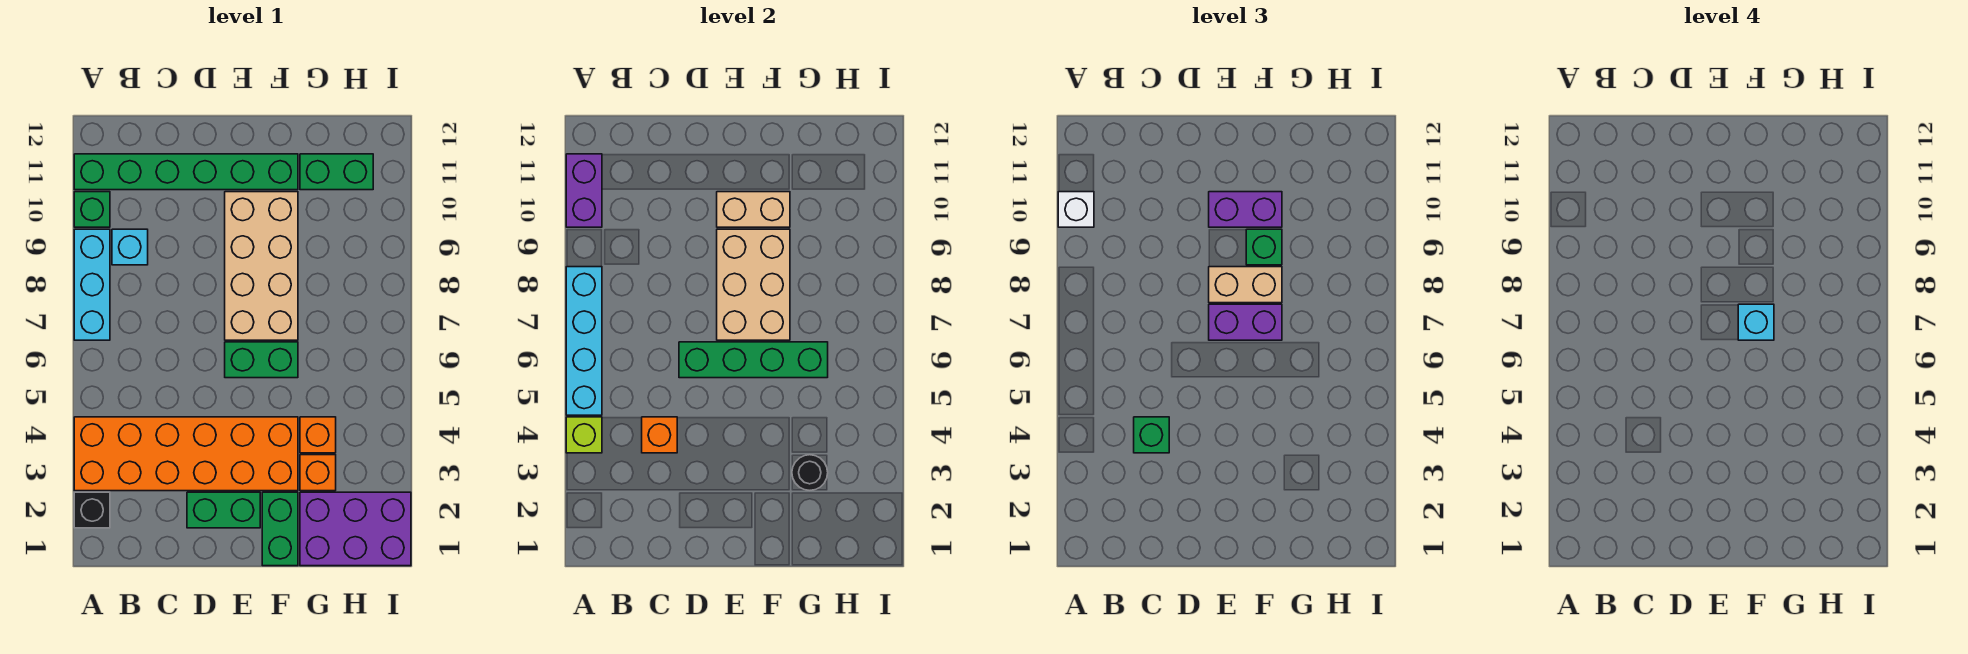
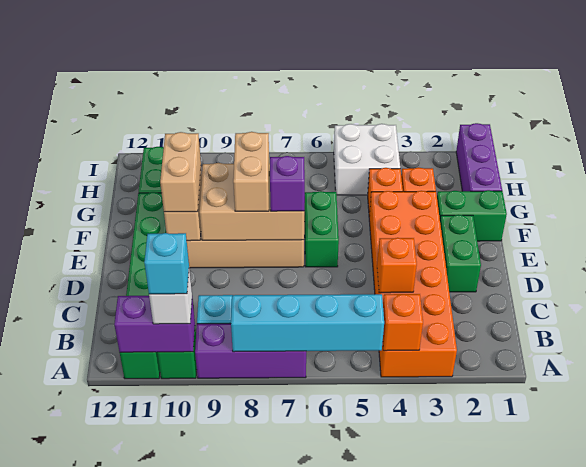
black 1x1 brick [74,492,110,528] -> none
lime 1x1 brick [566,417,602,453] -> orange 1x1 brick [383,294,423,351]
cyan 1x3 brick [74,229,110,340] -> purple 1x3 brick [195,324,306,378]
green 1x1 brick [1134,417,1169,453] -> none
green 1x4 brick [679,342,828,378] -> none
purple 1x2 brick [1209,304,1282,340] -> purple 1x1 brick [270,156,305,211]
purple 1x2 brick [1209,192,1282,227] -> tan 1x2 brick [160,132,201,212]
cyan 1x1 brick [1738,304,1774,340] -> cyan 1x1 brick moved to [144,233,189,294]
green 1x1 brick [1246,229,1282,265] -> none
purple 2x3 brick [300,492,411,566] -> purple 1x3 brick [456,123,502,191]
black 1x1 round brick [792,455,828,490] -> none
none -> white 2x2 brick [334,124,400,195]

